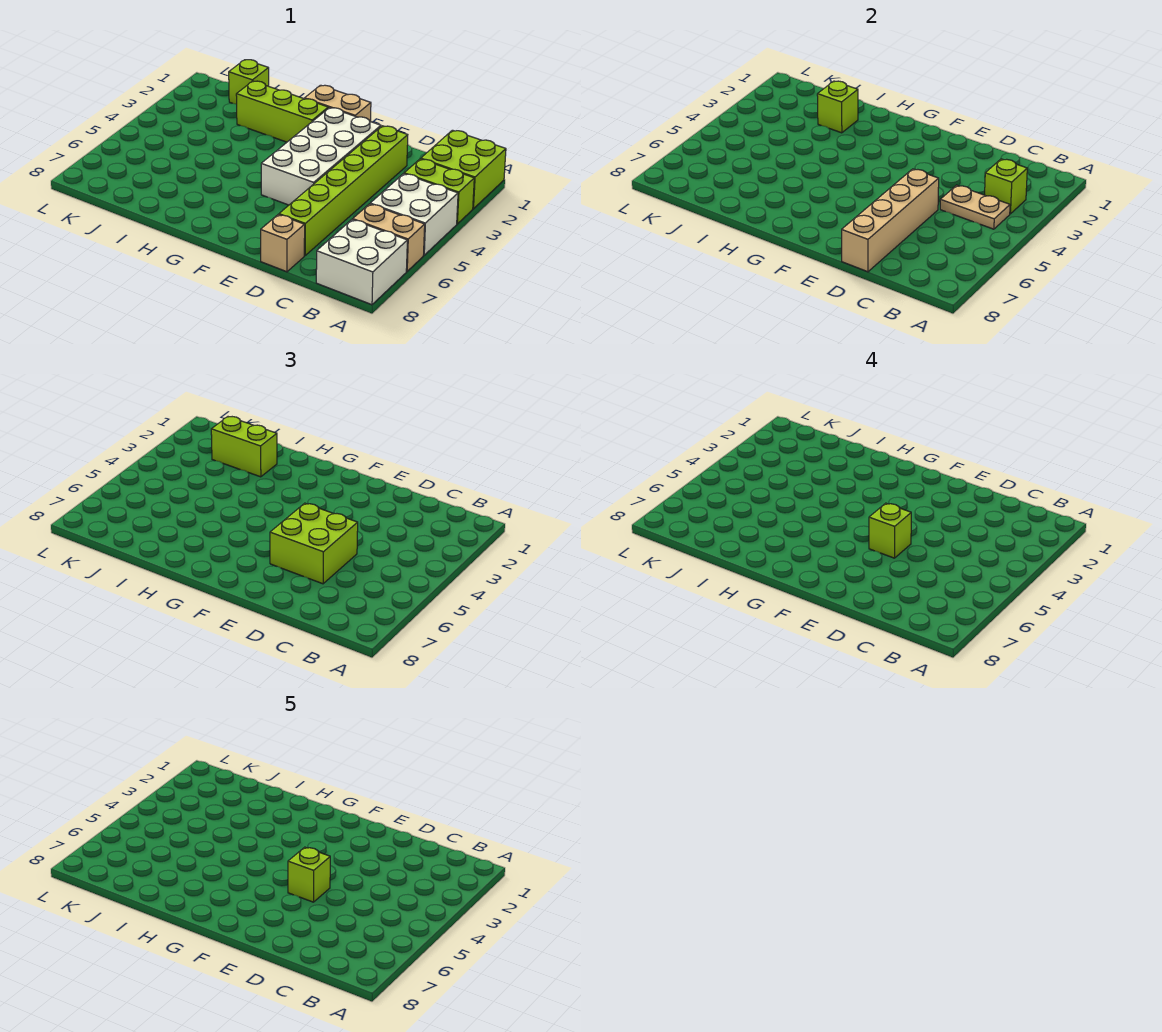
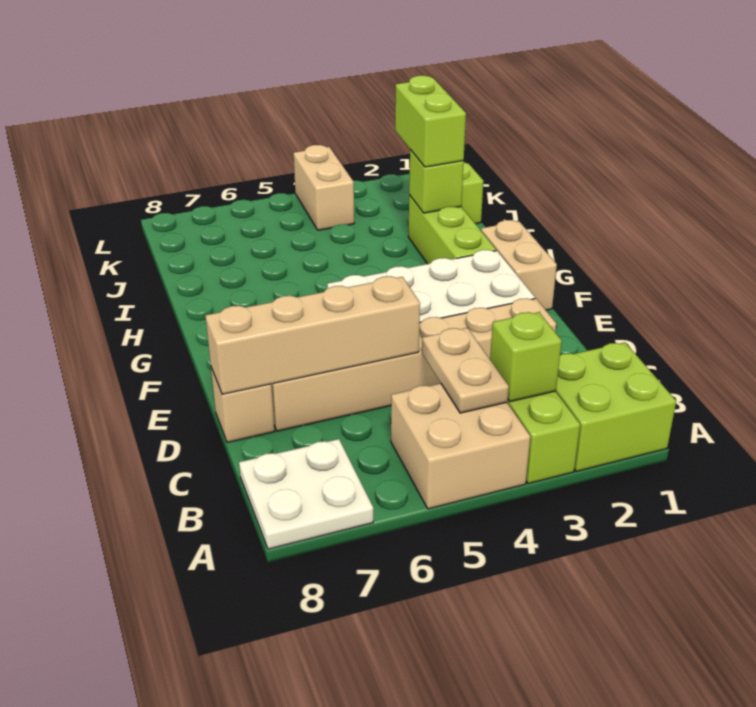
white 2x2 brick [370,174,458,255] -> tan 2x2 brick [391,384,530,509]
tan 1x2 brick [353,204,425,271] -> tan 1x2 brick moved to [294,145,354,230]
white 2x2 brick [316,220,407,305] -> white 2x2 plate [239,439,373,549]
lime 1x6 brick [279,126,408,255] -> tan 1x6 brick [271,298,556,431]
lime 2x2 brick [270,503,358,584] -> none
lime 1x1 brick [869,503,911,558] -> none
lime 1x1 brick [288,847,330,902] -> none

